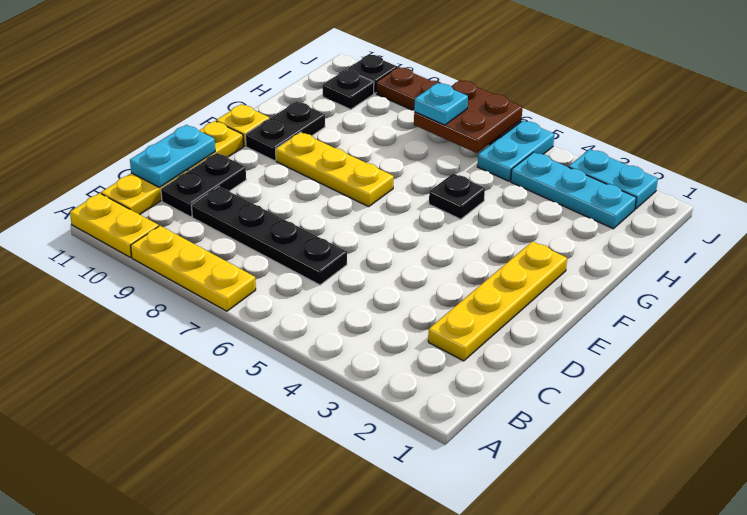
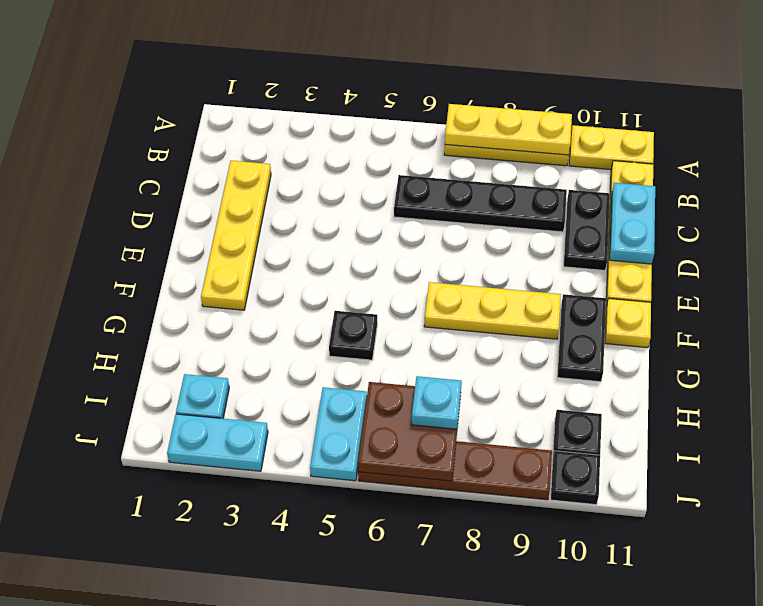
none -> yellow 1x3 plate [445,104,572,155]
cyan 1x3 plate [511,152,636,229] -> cyan 1x1 plate [176,374,229,419]

